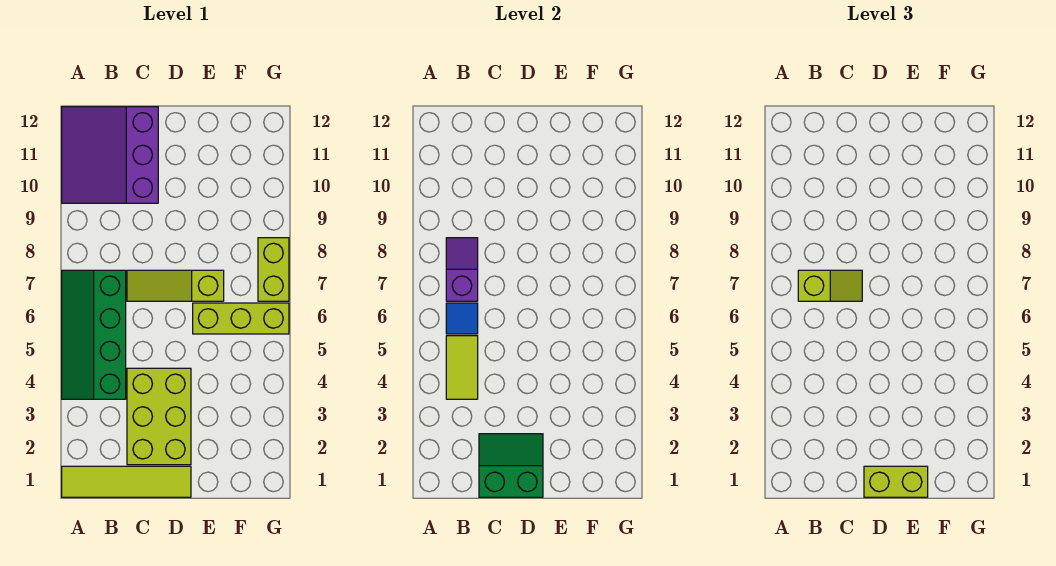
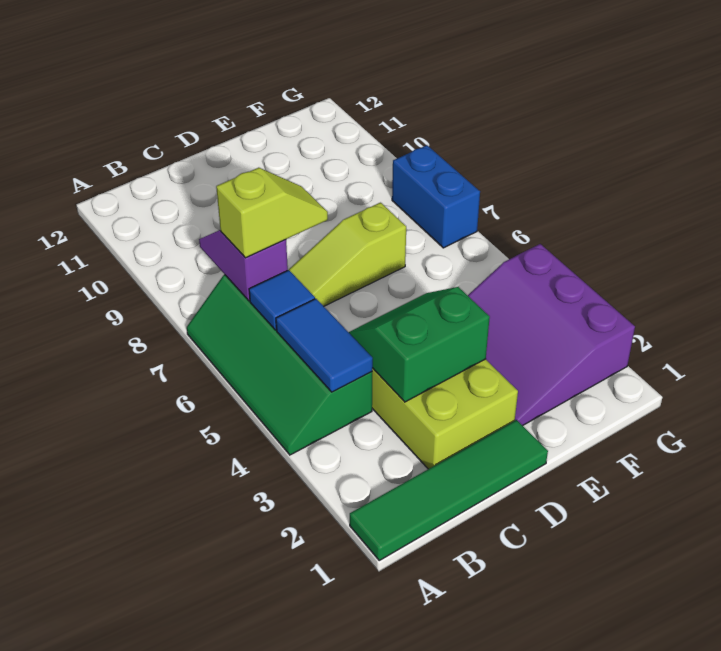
lime 1x4 tile [62,466,191,497] -> green 1x4 tile [350,420,548,560]
purple 3x3 slope [62,107,158,203] -> purple 3x3 slope moved to [468,244,635,426]
lime 1x2 tile [446,336,478,399] -> blue 1x2 tile [276,299,373,392]
green 2x2 slope [479,434,543,497] -> green 2x2 slope moved to [349,287,490,402]
lime 1x2 brick [864,466,928,497] -> none
lime 1x3 brick [193,303,289,334] -> none
lime 1x2 brick [258,238,289,301] -> blue 1x2 brick [392,145,480,248]

